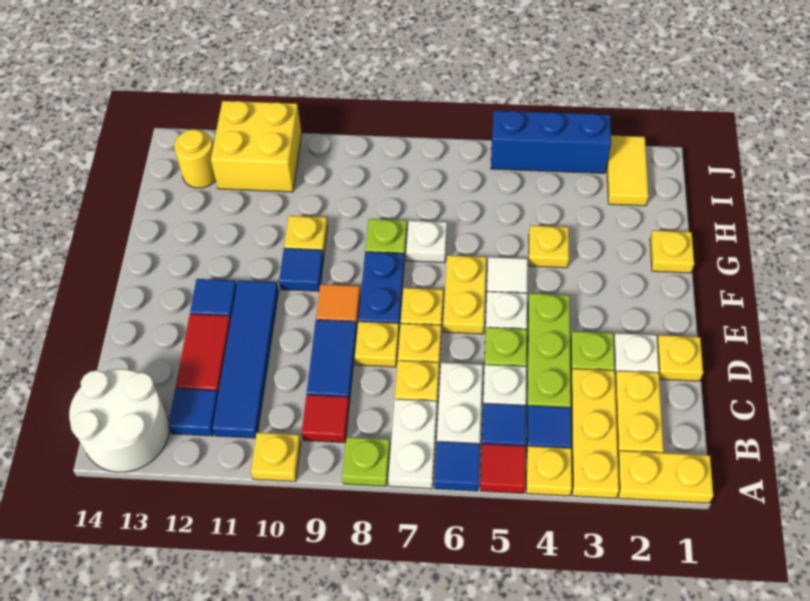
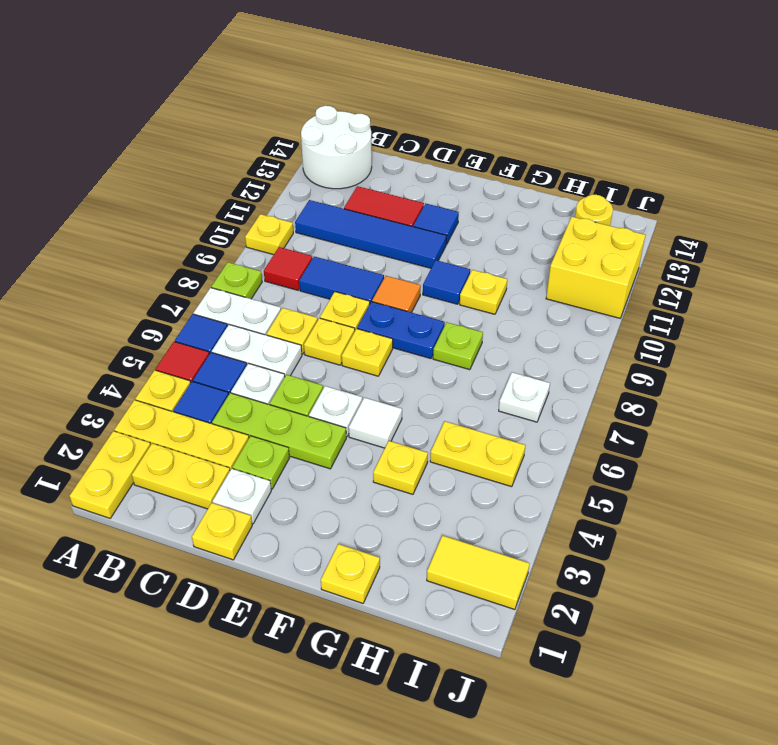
blue 1x1 tile [168,389,218,436] -> none
yellow 1x2 plate [443,255,486,334] -> yellow 1x2 plate moved to [430,421,525,487]
white 1x1 plate [406,221,447,263] -> white 1x1 plate moved to [499,372,550,422]
blue 1x3 brick [491,110,611,173] -> none

